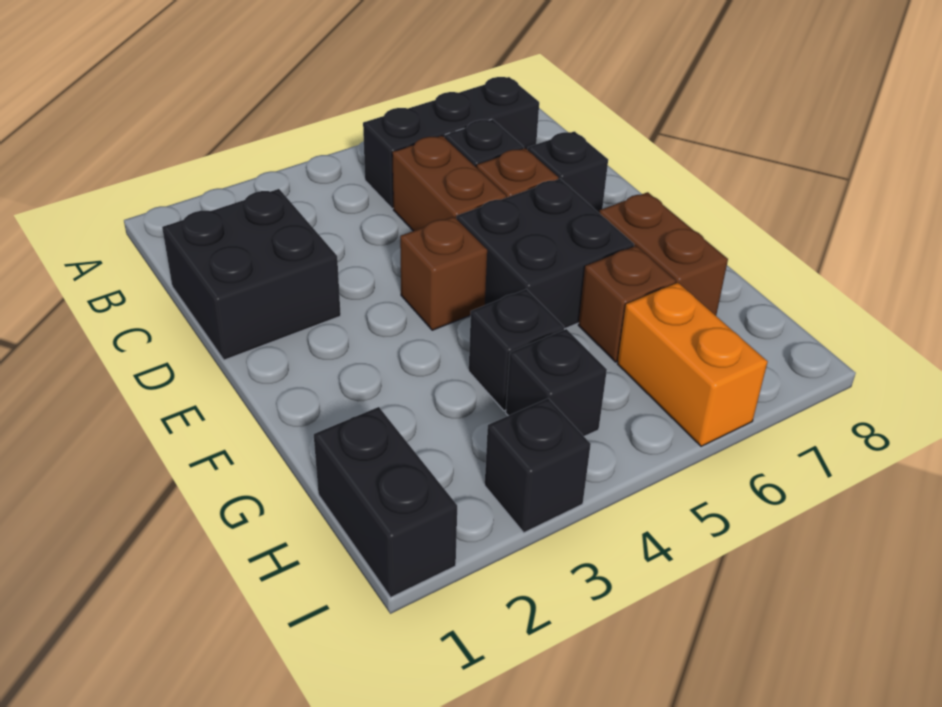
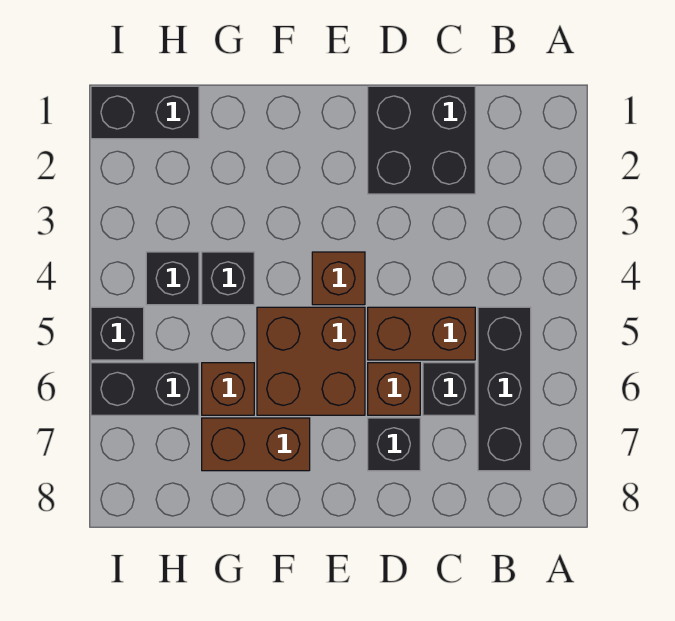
black 2x2 brick [457,179,634,329] -> brown 2x2 brick [257,307,365,415]
orange 1x2 brick [617,283,767,446] -> black 1x2 brick [91,363,199,415]
black 1x1 brick [485,398,591,533] -> black 1x1 brick moved to [91,307,144,360]

